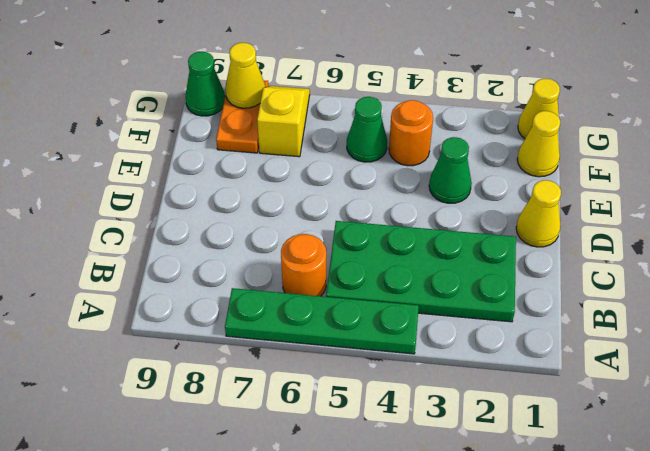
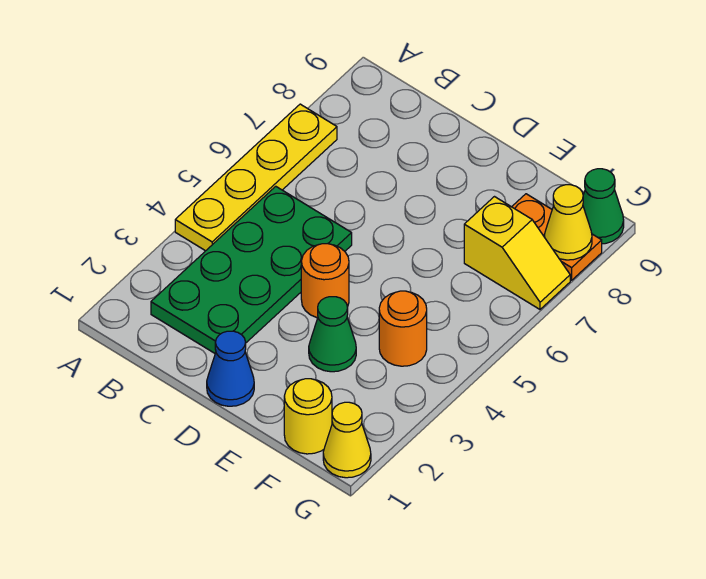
green 1x4 plate [225,288,419,354] -> yellow 1x4 plate [175,104,337,251]
orange 1x1 round brick [281,234,326,296] -> orange 1x1 round brick moved to [301,244,349,318]
yellow 1x1 cone [516,180,561,247] -> blue 1x1 cone [207,331,254,406]
yellow 1x1 cone [517,111,560,177] -> yellow 1x1 round brick [284,379,332,454]
green 1x1 cone [347,97,387,162] -> none

